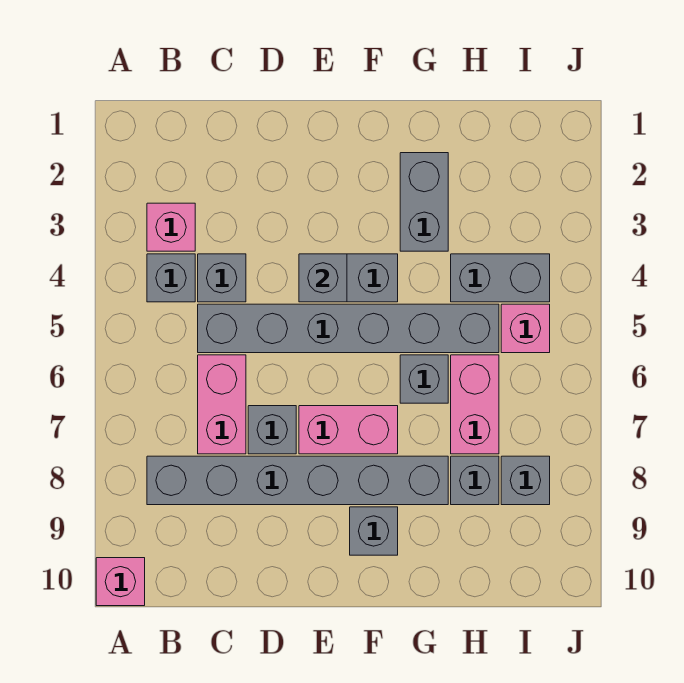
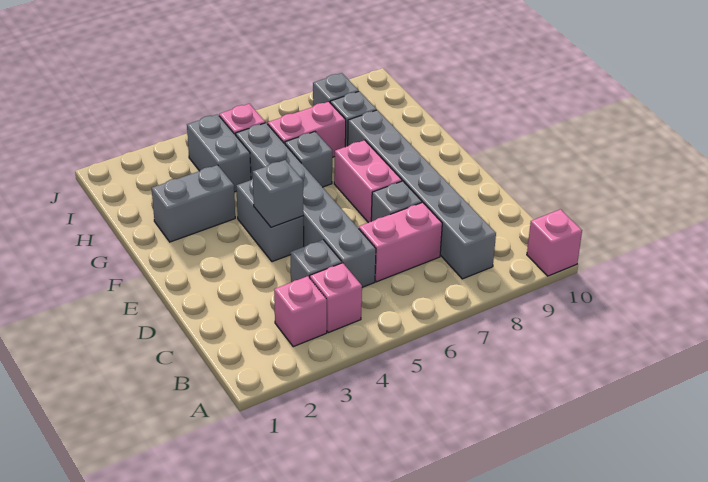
grey 1x1 brick [147,254,195,302] -> pink 1x1 brick [310,263,362,333]
grey 1x1 brick [350,507,398,555] -> none

